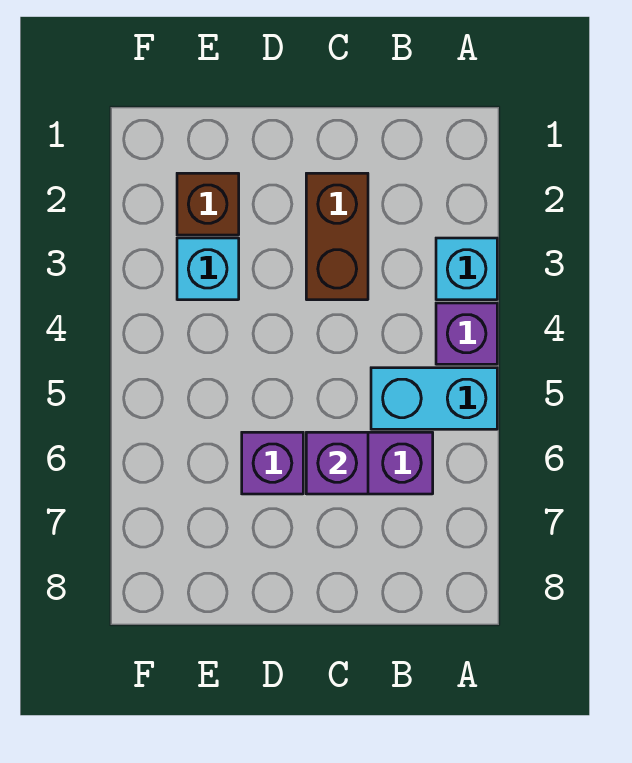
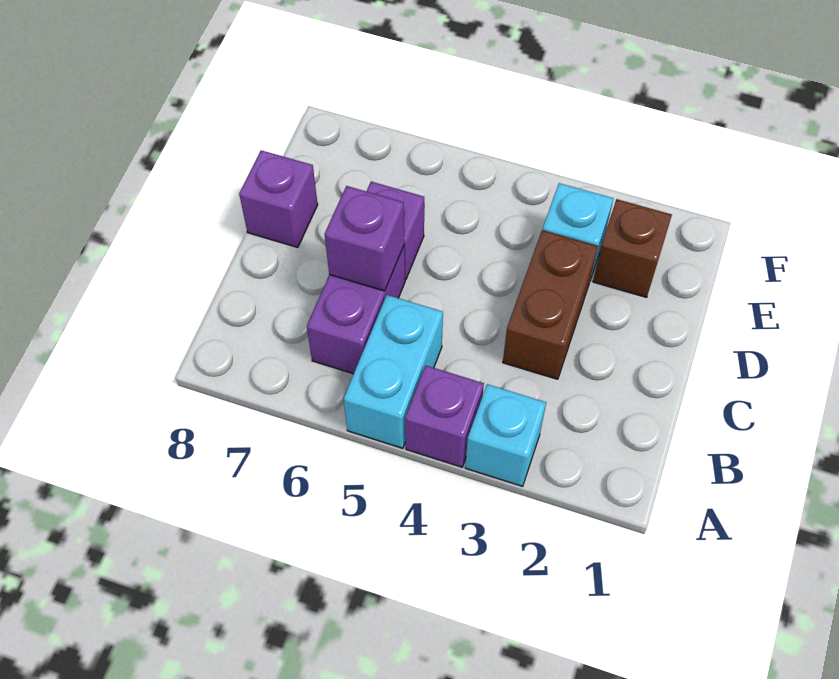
brown 1x2 brick [306,173,368,300] -> brown 1x2 brick turned to [503,230,598,379]
none -> purple 1x1 brick [239,150,318,248]

